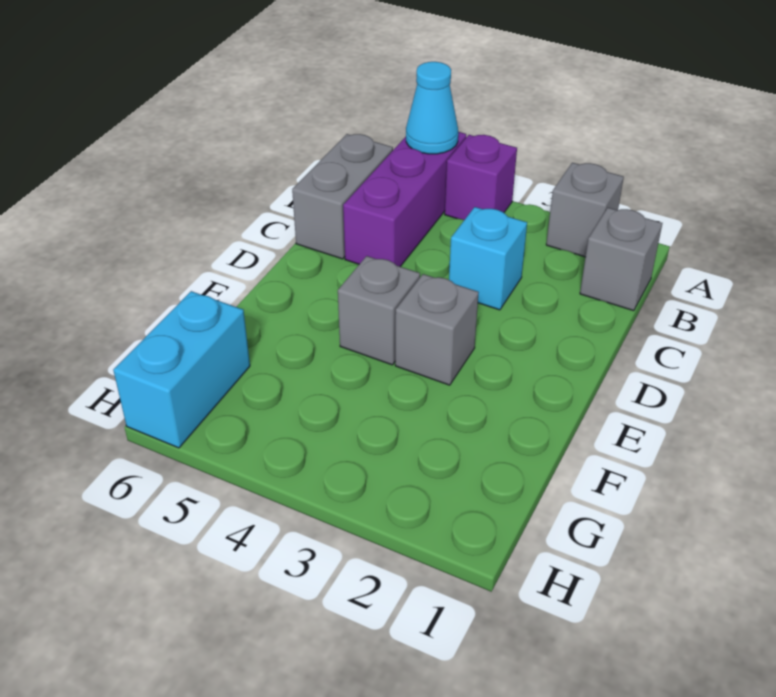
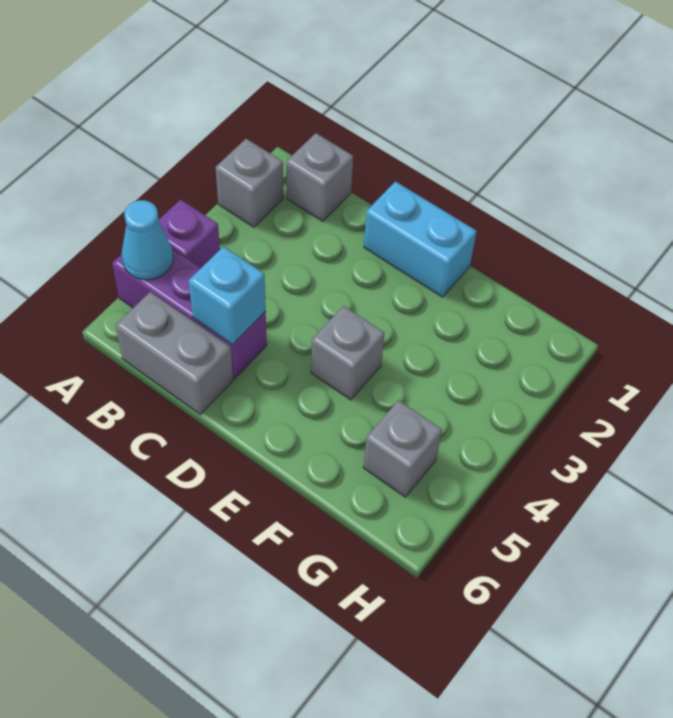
cyan 1x1 brick [449,207,527,310] -> cyan 1x1 brick moved to [189,247,266,345]
grey 1x1 brick [395,274,479,385] -> grey 1x1 brick moved to [363,400,442,497]
cyan 1x2 brick [113,291,250,448] -> cyan 1x2 brick moved to [364,182,477,297]

